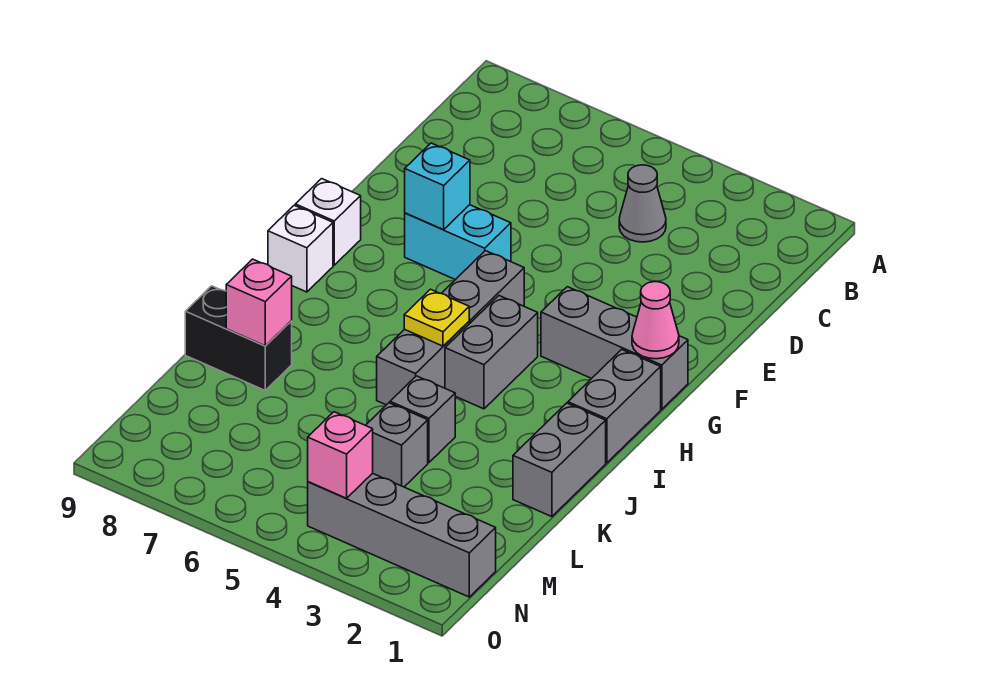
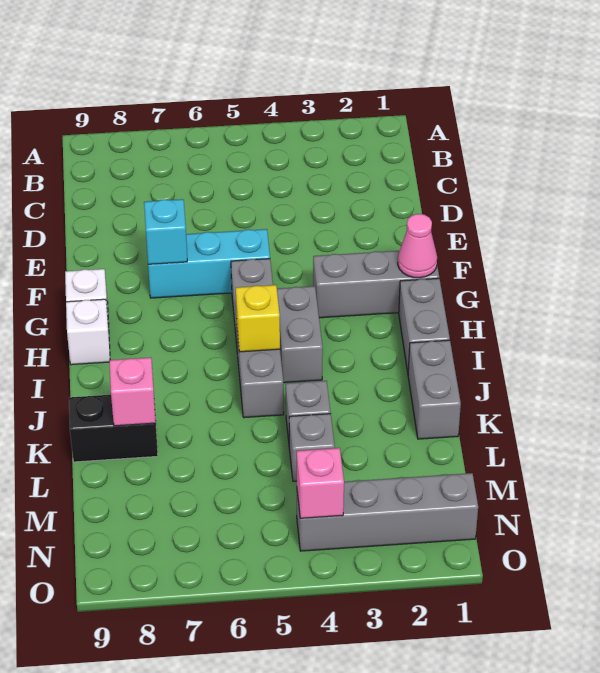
grey 1x1 cone [619,165,666,242] -> none
cyan 1x2 brick [405,205,511,280] -> cyan 1x3 brick [148,229,270,298]
yellow 1x1 plate [404,289,469,346] -> yellow 1x1 brick [236,285,280,352]

